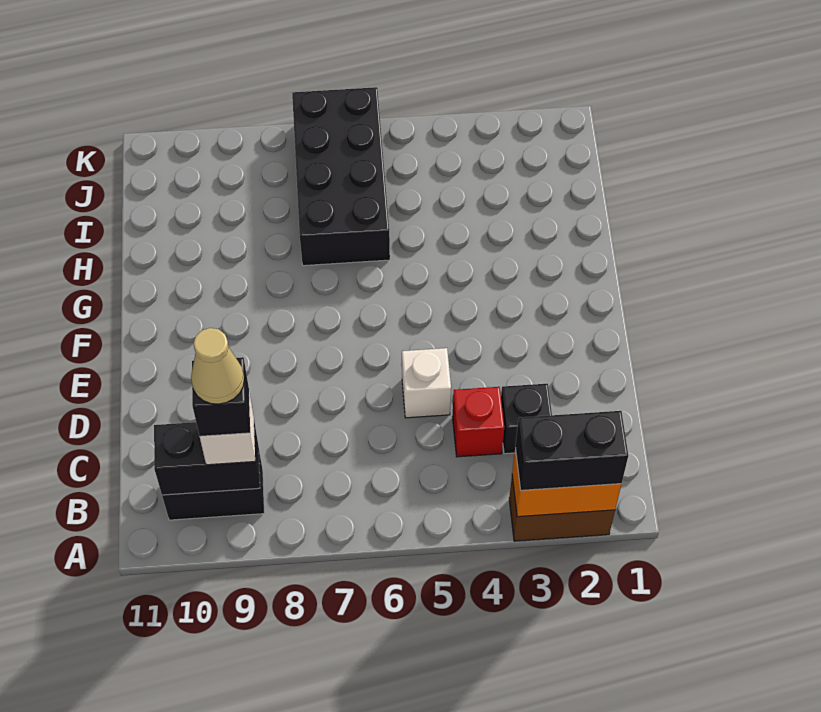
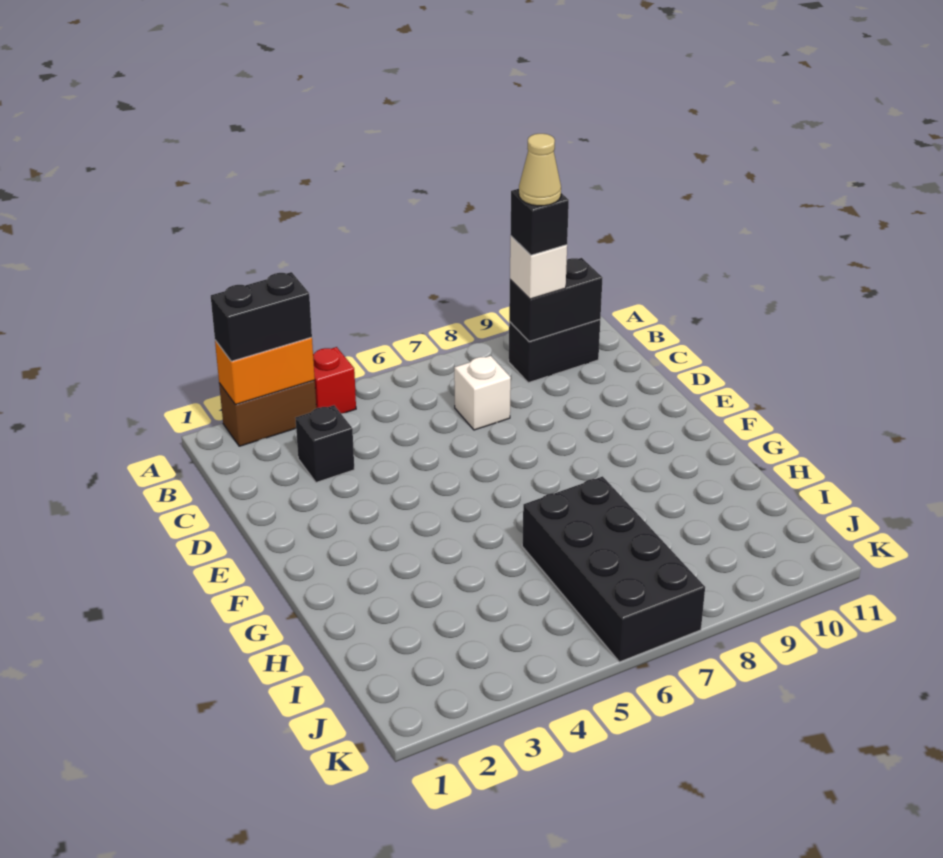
red 1x1 brick [452,387,504,457] -> red 1x1 brick moved to [313,347,356,414]
white 1x1 brick [402,348,451,418] -> white 1x1 brick moved to [454,356,511,430]

